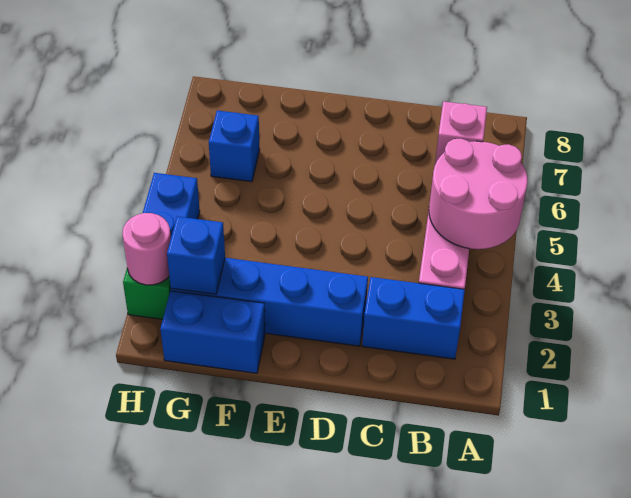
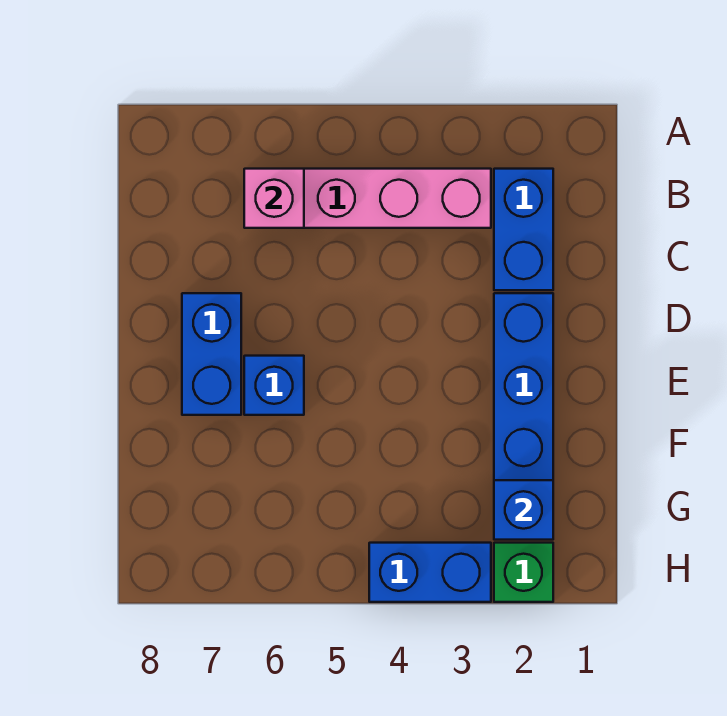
pink 2x2 round brick [429,139,528,249] -> none
blue 1x2 brick [160,291,265,373] -> blue 1x2 brick moved to [182,293,241,415]
blue 1x1 brick [209,110,260,182] -> blue 1x1 brick moved to [244,356,304,415]
pink 1x1 round brick [122,213,171,285] -> none

